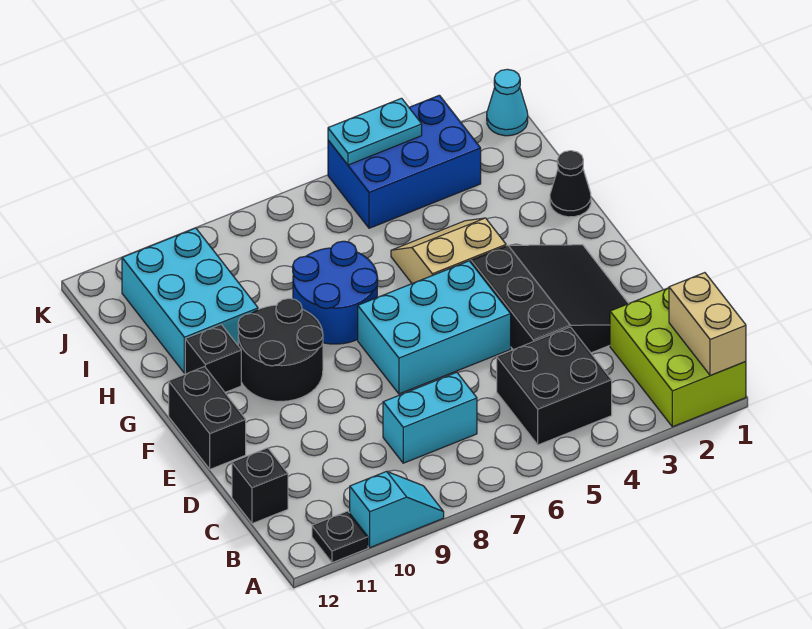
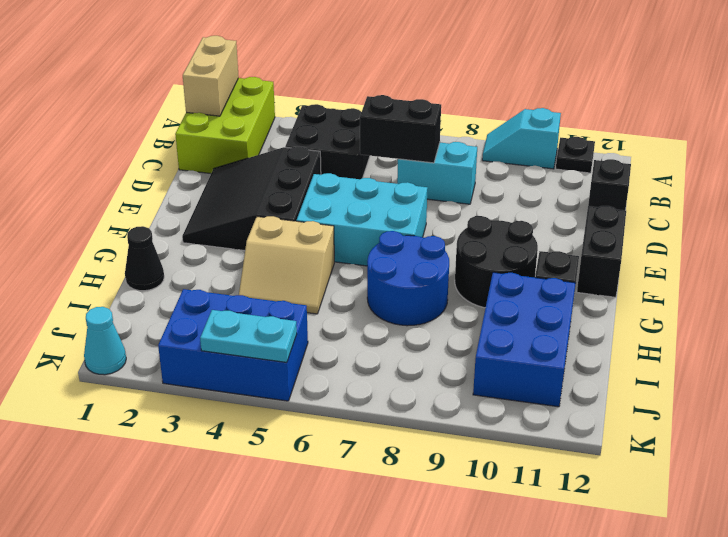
none -> black 1x2 brick [360,95,441,163]
cyan 2x3 brick [122,228,258,373] -> blue 2x3 brick [473,272,575,407]

